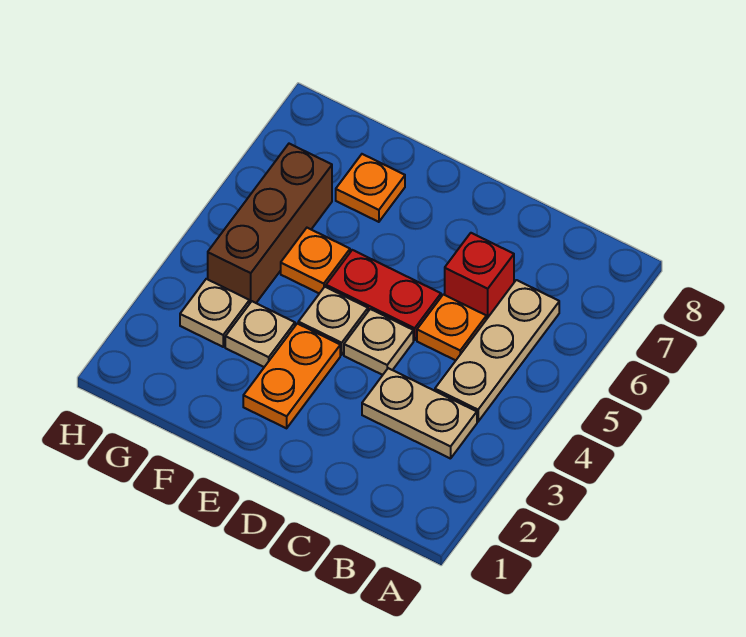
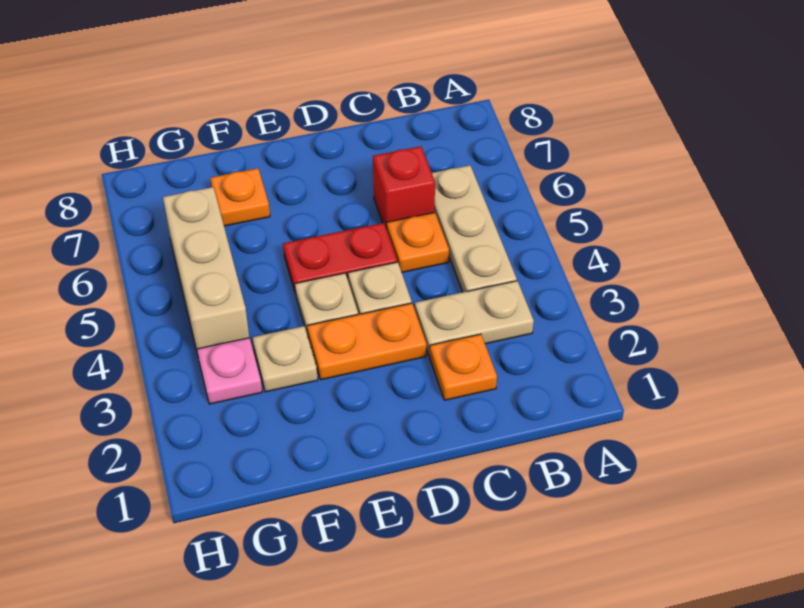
orange 1x2 plate [243,324,340,428] -> orange 1x2 plate turned to [307,303,427,380]
orange 1x1 plate [281,228,350,293] -> orange 1x1 plate moved to [430,334,497,400]
tan 1x1 plate [180,279,249,347] -> pink 1x1 plate [197,338,262,404]
brown 1x3 brick [208,144,332,304] -> tan 1x3 brick [163,187,249,354]

